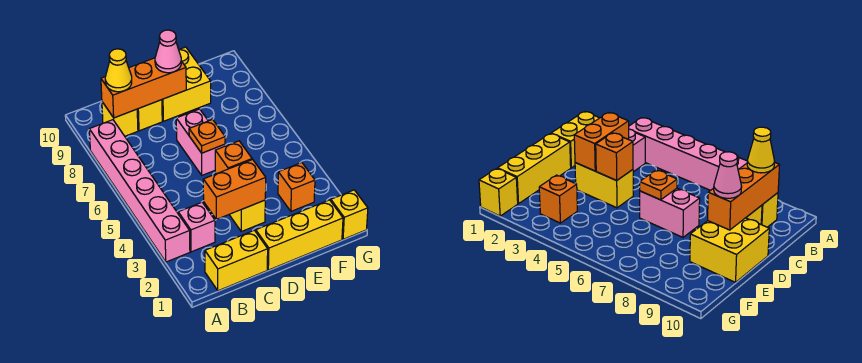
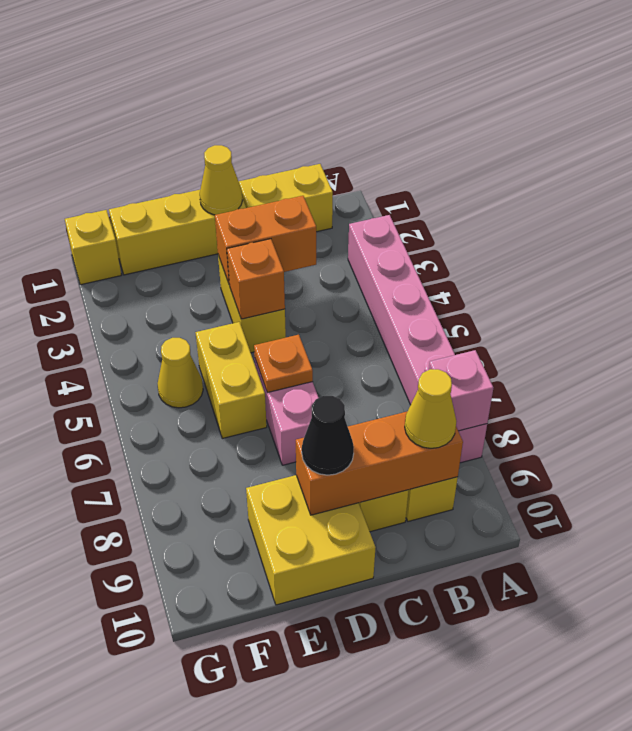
pink 1x1 brick [178,202,215,252] -> pink 1x1 brick moved to [429,350,493,431]
none -> yellow 1x1 cone [200,145,243,215]
pink 1x1 cone [155,30,181,73] -> black 1x1 cone [302,396,354,475]
none -> yellow 1x2 brick [195,322,267,438]
orange 1x1 brick [278,163,315,211] -> none
none -> yellow 1x1 cone [158,338,203,408]

